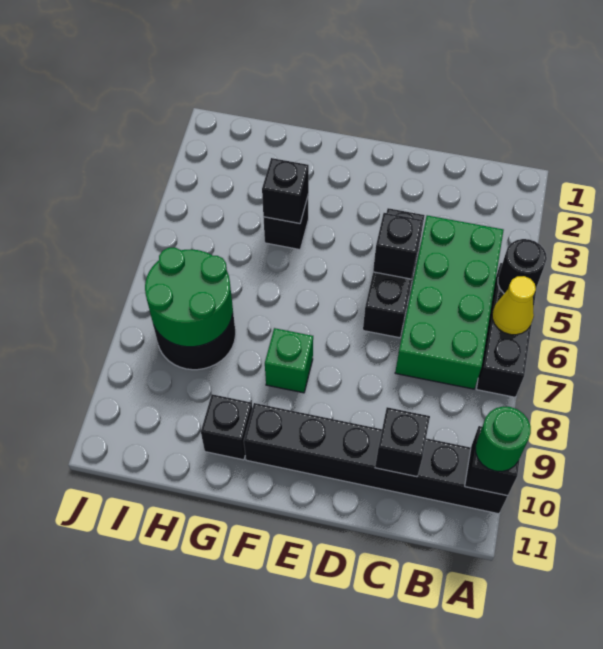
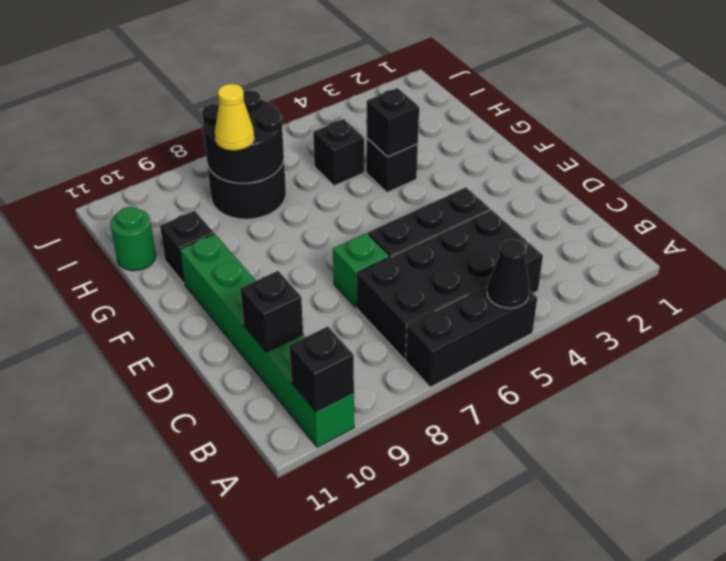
black 1x1 round brick [498,239,547,294] -> black 1x1 cone [487,239,530,308]
yellow 1x1 cone [492,276,536,335] -> yellow 1x1 cone moved to [215,84,254,151]
black 1x6 brick [244,403,507,514] -> green 1x6 brick [180,234,354,447]
green 1x1 round brick [475,406,531,471] -> green 1x1 round brick moved to [111,207,156,271]
green 2x4 brick [395,215,504,389] -> black 2x4 brick [357,209,543,359]
black 1x1 brick [373,213,423,279] -> black 1x1 brick moved to [313,119,364,186]
green 1x1 brick [265,328,313,393] -> green 1x1 brick moved to [333,233,389,307]
green 2x2 round brick [145,248,233,347] -> black 2x2 round brick [202,90,284,183]

